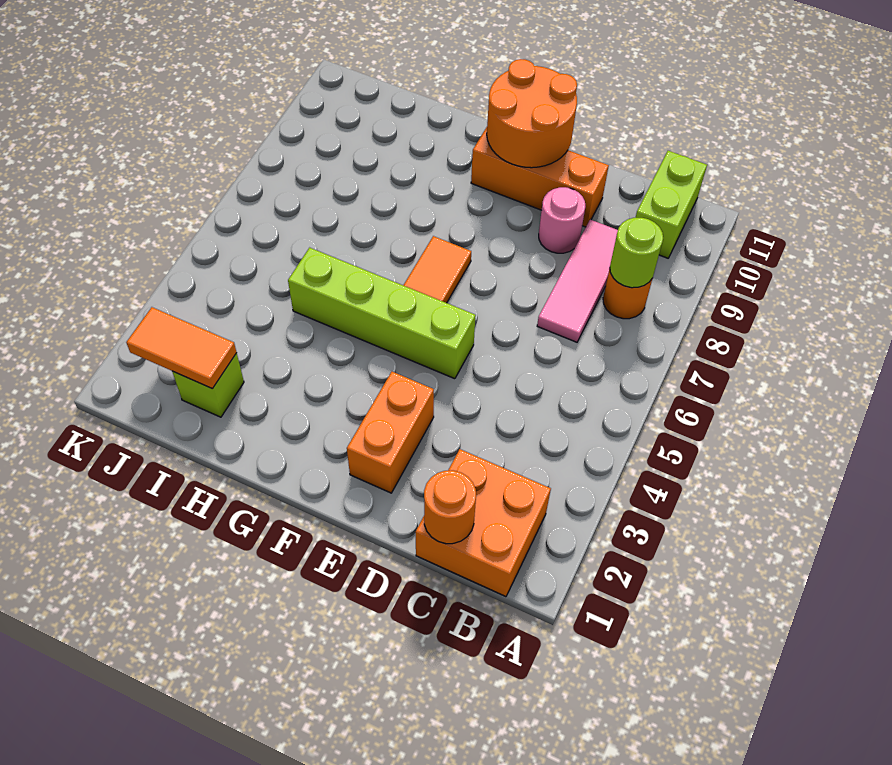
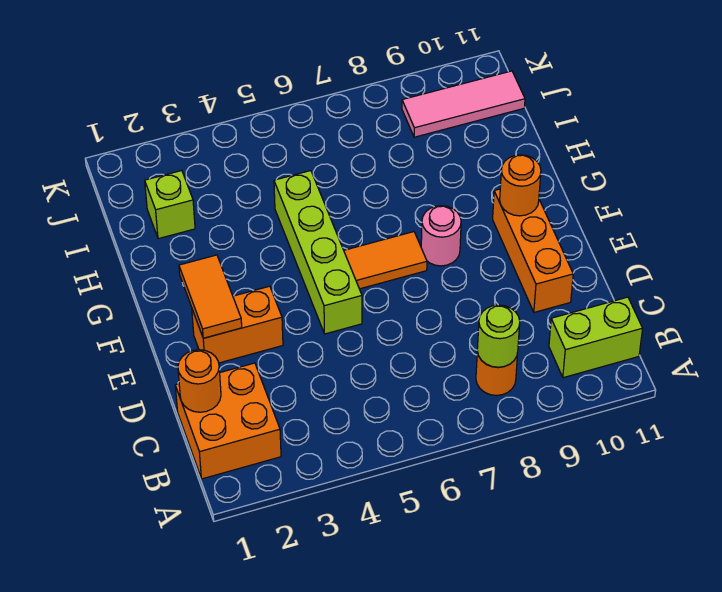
pink 1x3 tile [537,220,618,342] -> pink 1x3 tile moved to [402,71,525,137]
pink 1x1 round brick [539,187,585,253] -> pink 1x1 round brick moved to [421,206,461,266]
orange 2x2 round brick [487,59,577,168] -> orange 1x1 round brick [500,155,541,216]
orange 1x2 tile [126,307,237,389] -> orange 1x2 tile moved to [179,255,242,338]

